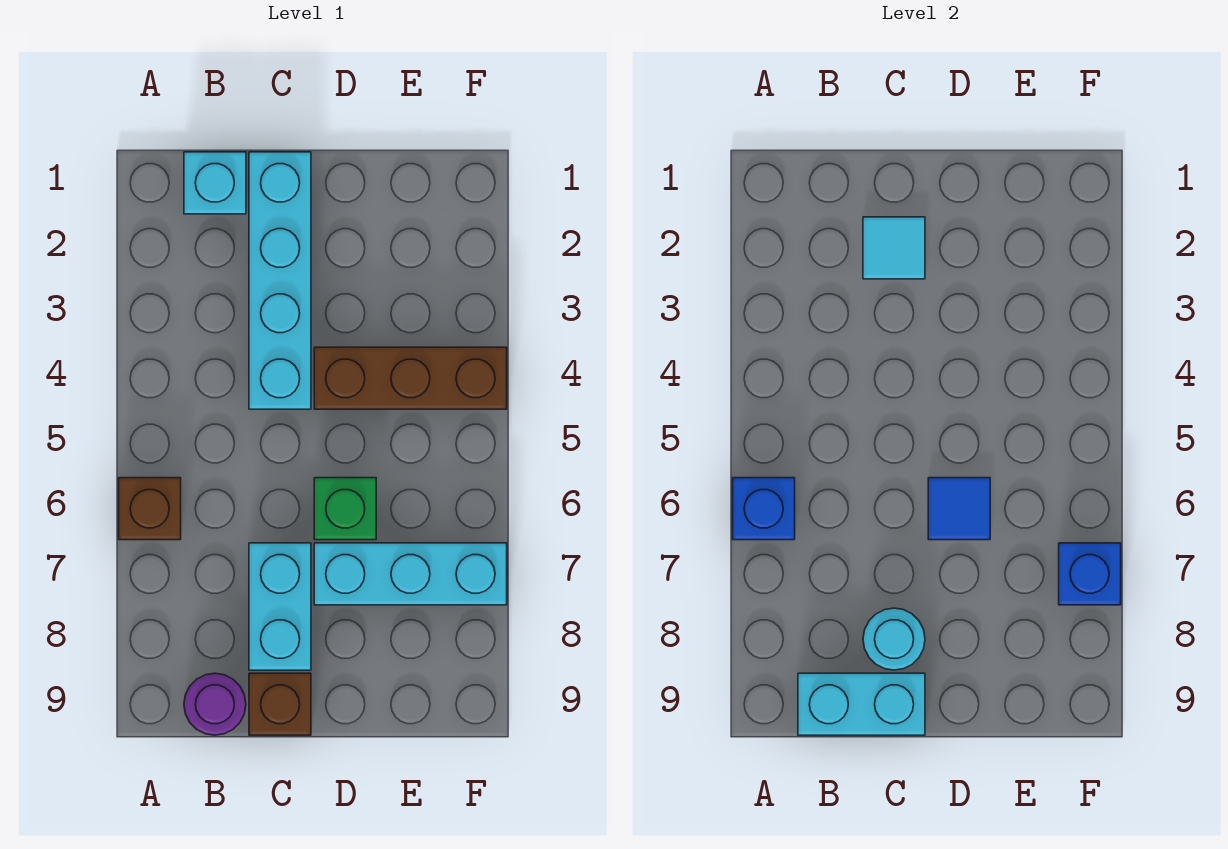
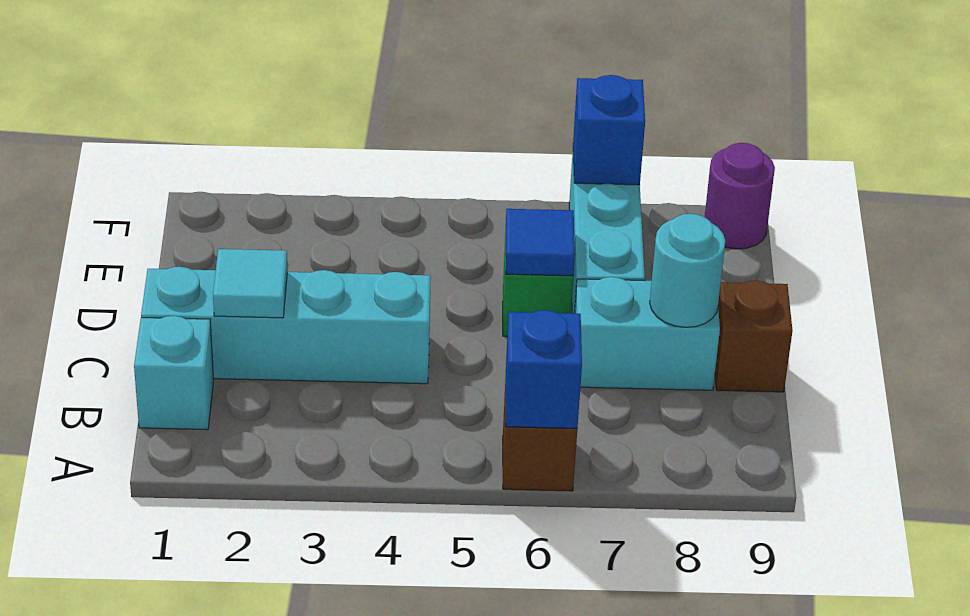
purple 1x1 round brick [184,673,246,735] -> purple 1x1 round brick moved to [705,143,775,249]
cyan 1x2 brick [798,673,925,735] -> none
brown 1x3 brick [314,347,507,409] -> none

